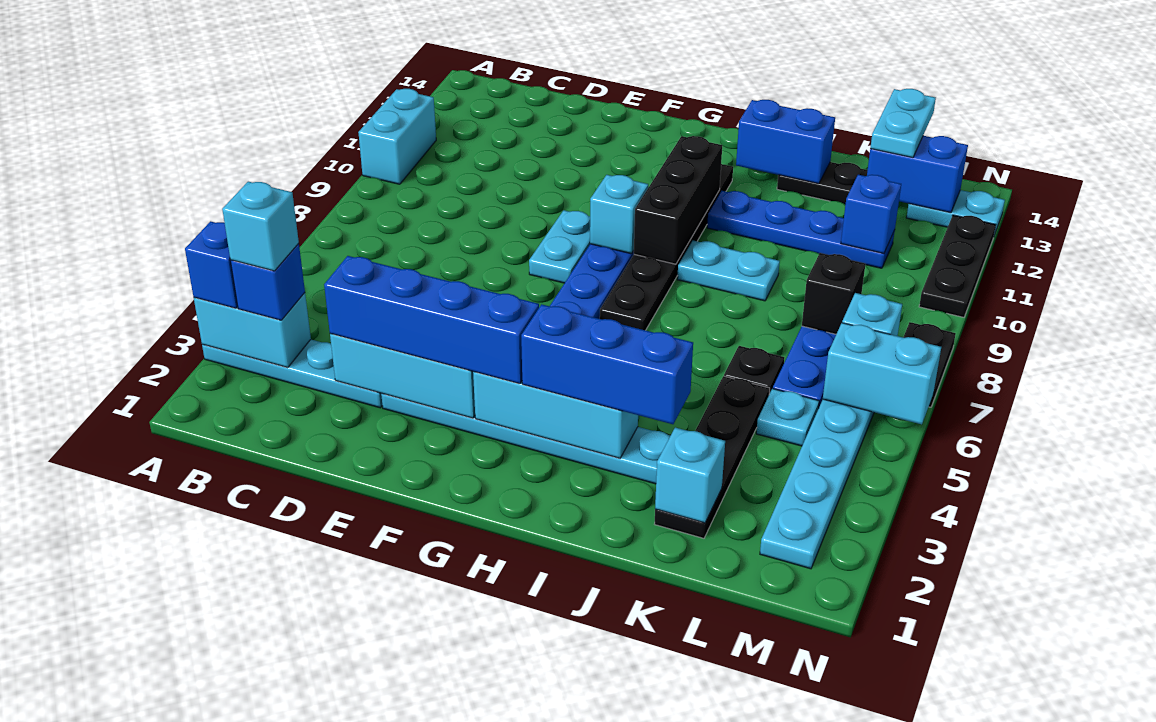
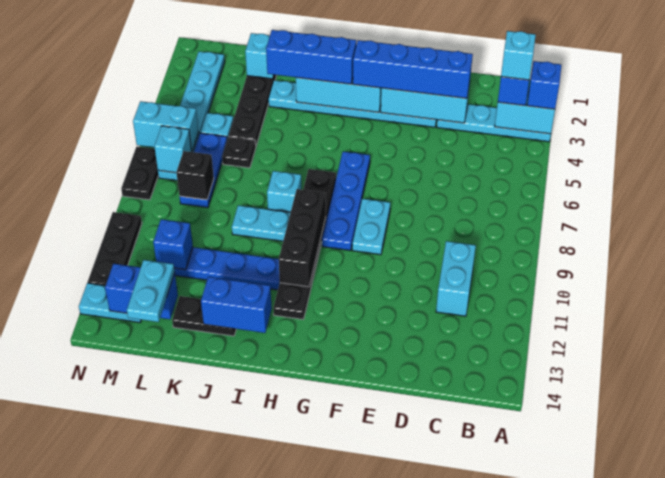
cyan 1x2 brick [358,89,436,184] -> cyan 1x2 brick moved to [436,241,476,316]
cyan 1x1 brick [590,175,648,254] -> cyan 1x1 brick moved to [267,171,301,212]

